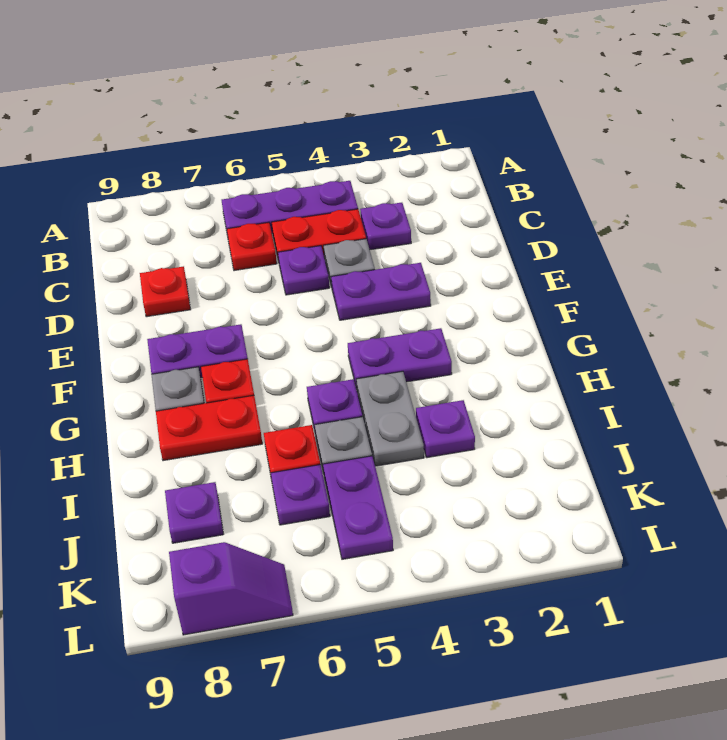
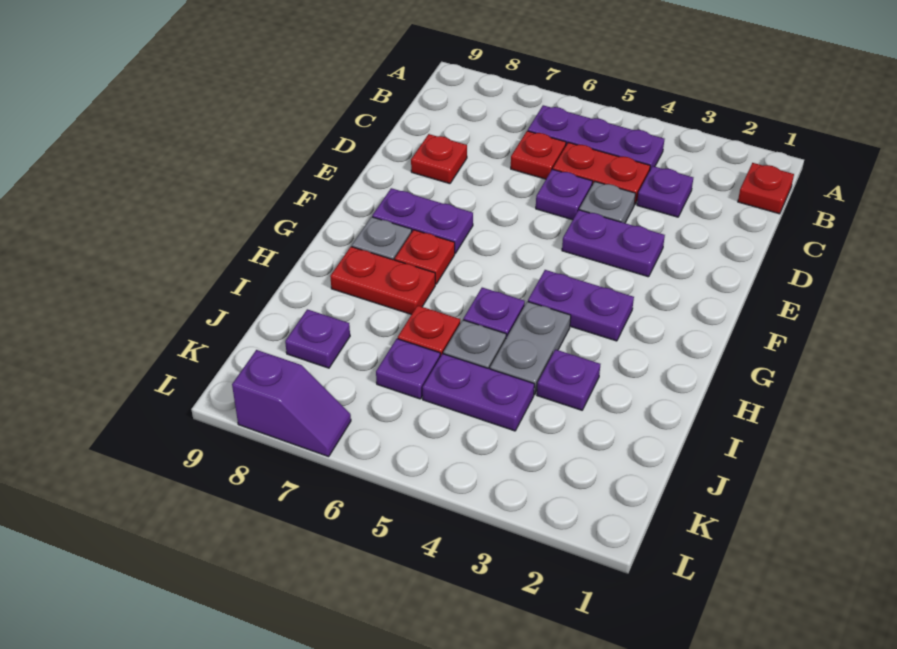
none -> red 1x1 plate [738,163,794,214]
purple 1x2 plate [323,456,393,559] -> purple 1x2 plate turned to [423,354,534,431]

